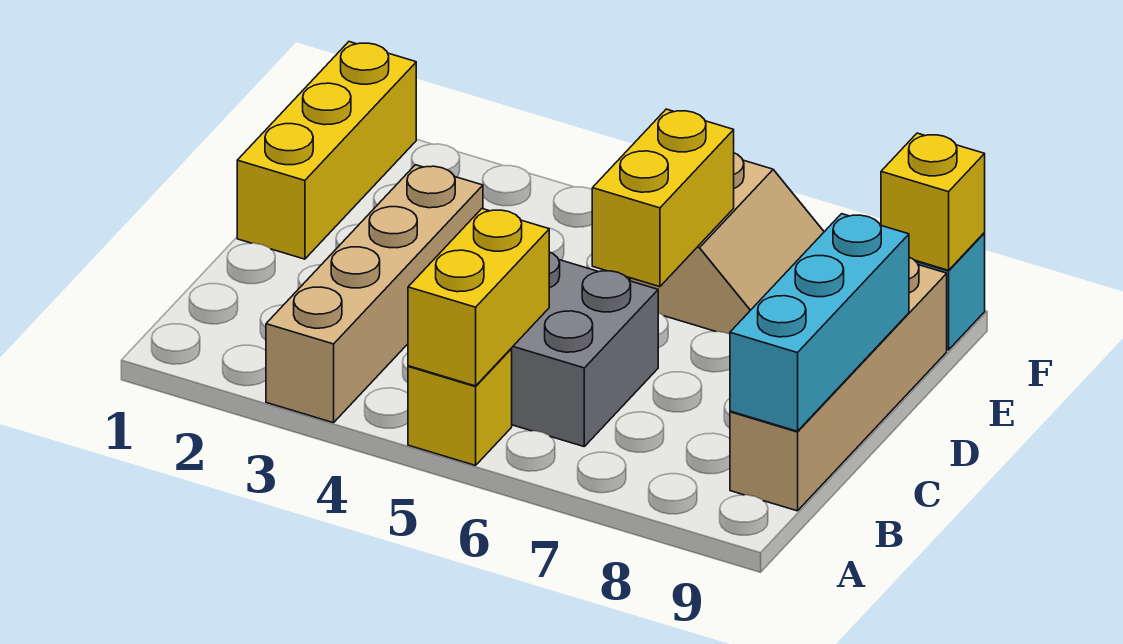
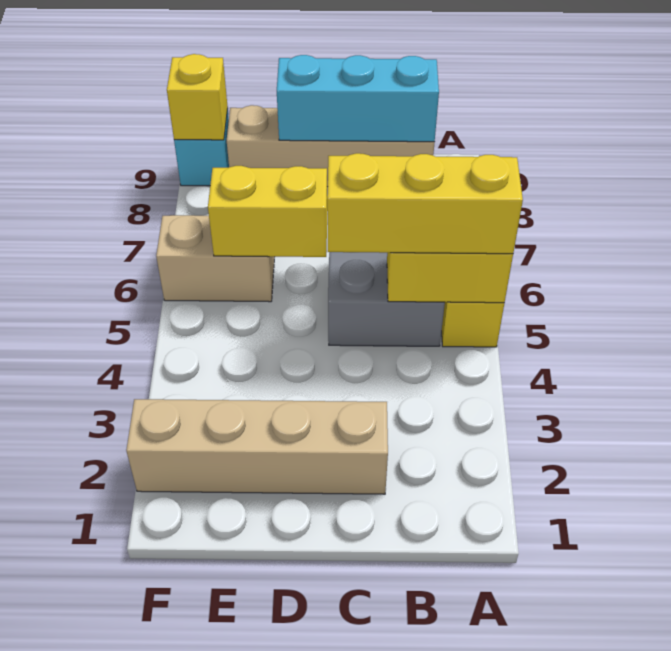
tan 1x4 brick [266,165,483,423] -> tan 1x4 brick moved to [126,399,388,494]
yellow 1x3 brick [237,42,416,259] -> yellow 1x3 brick moved to [327,153,523,254]

